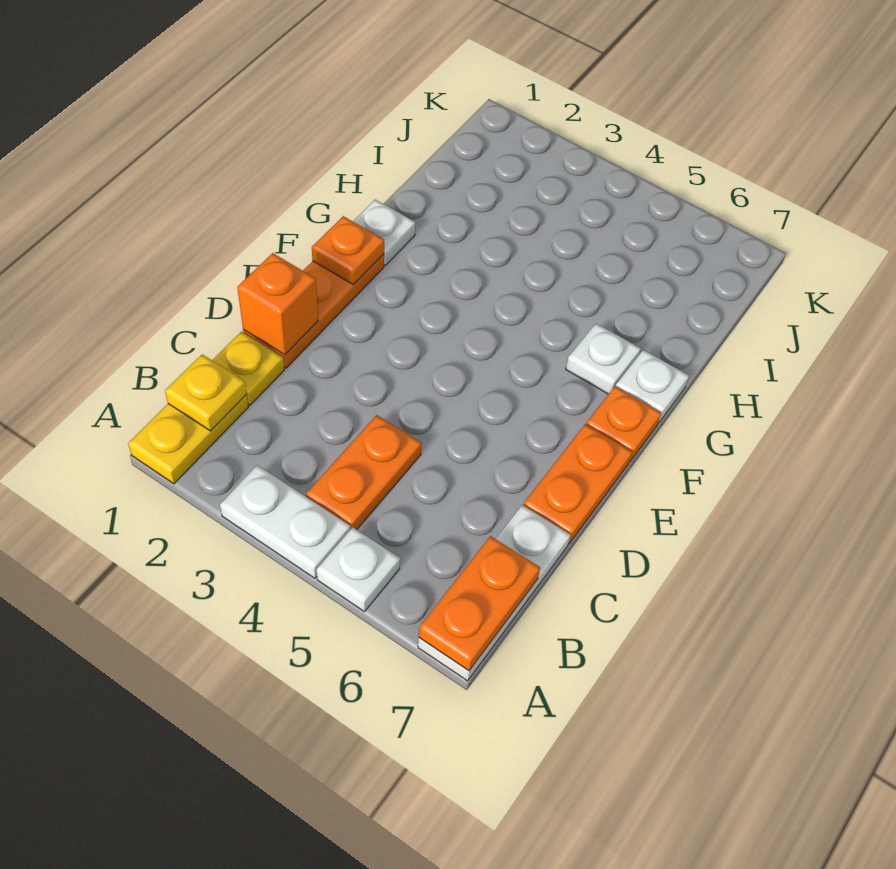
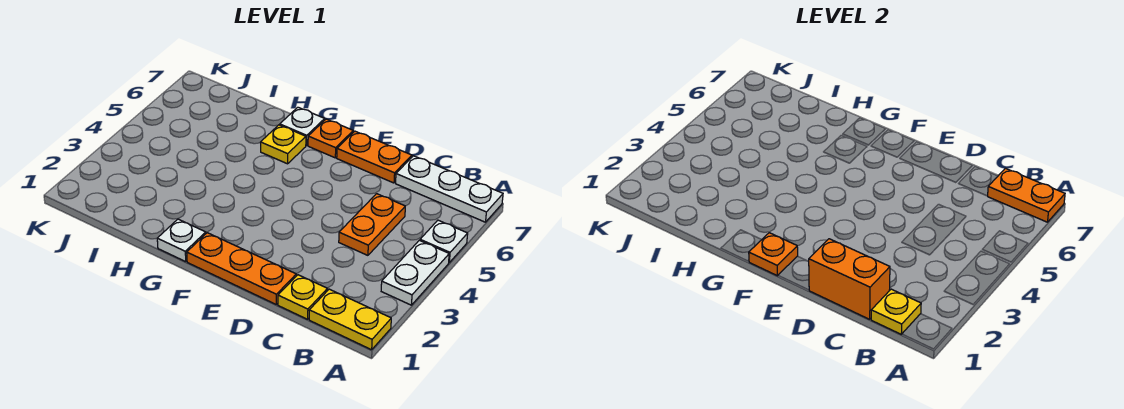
orange 1x2 plate [306,415,422,530] -> orange 1x2 plate turned to [339,194,405,255]
orange 1x1 brick [237,253,318,355] -> orange 1x2 brick [809,239,890,319]
white 1x1 plate [566,323,641,394] -> yellow 1x1 plate [260,125,306,164]

